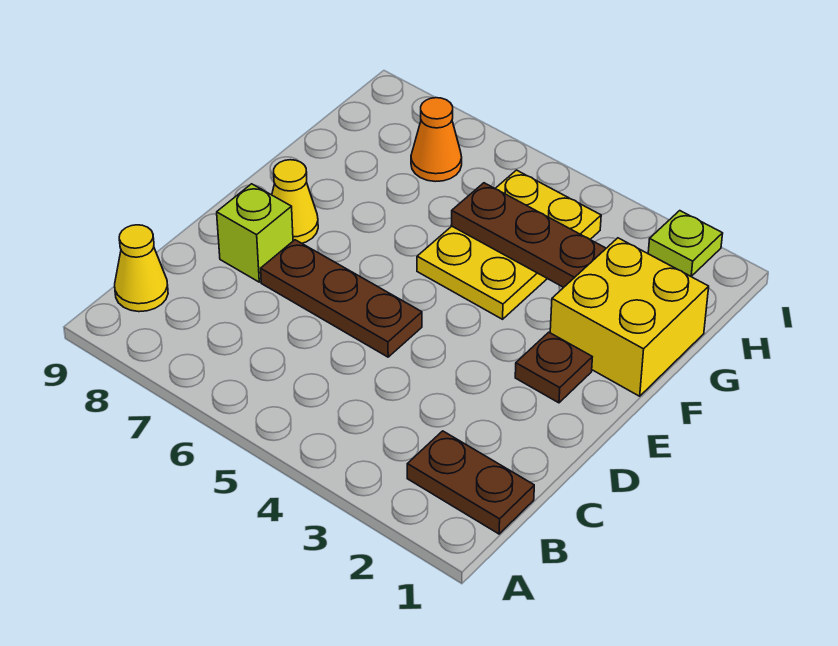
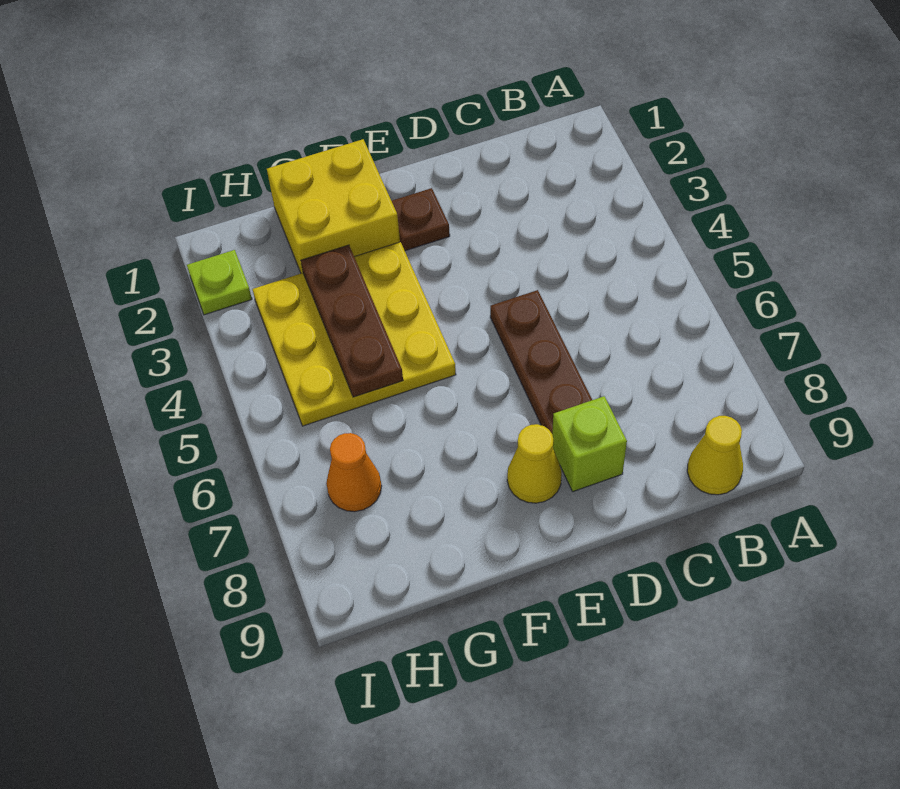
brown 1x2 plate [407,431,534,534] -> none
yellow 2x3 plate [417,170,601,319] -> yellow 3x3 plate [252,242,456,426]

